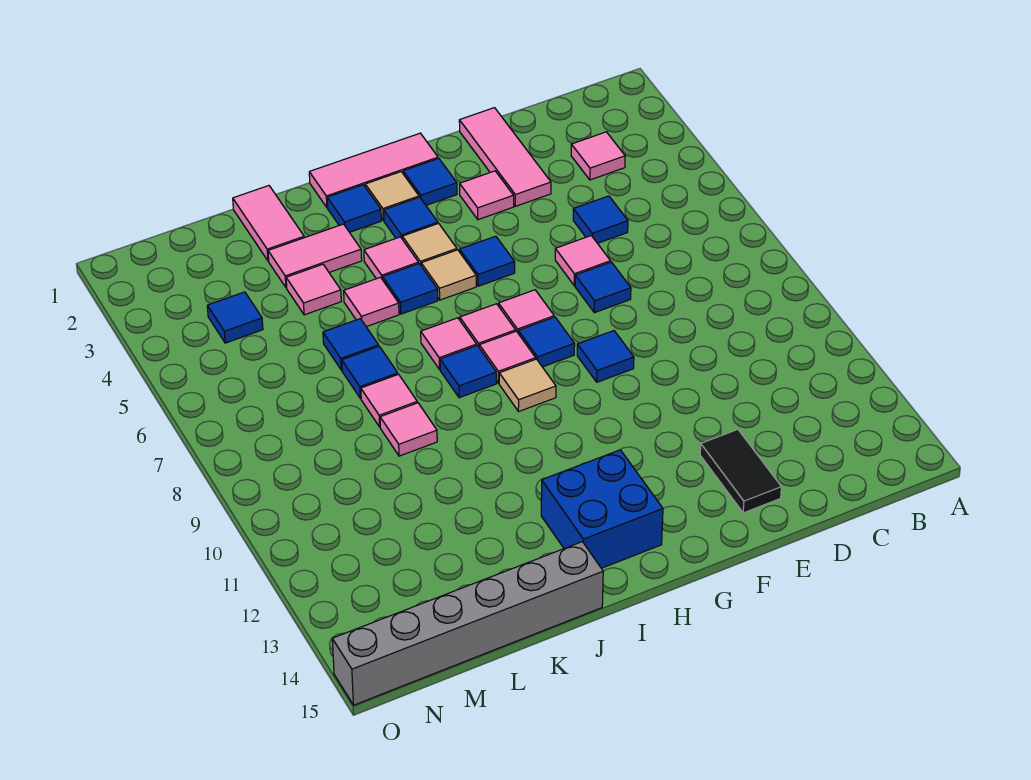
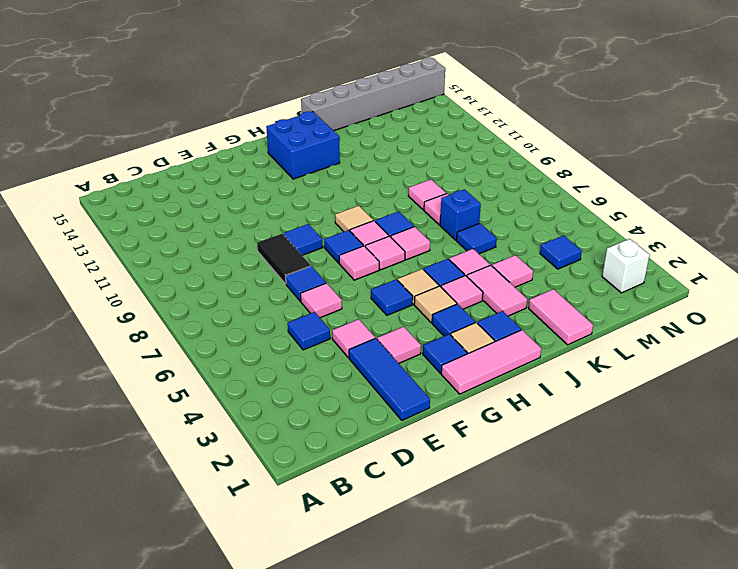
pink 1x1 tile [571,132,625,180] -> pink 1x1 tile moved to [332,319,375,358]
pink 1x3 tile [459,108,551,206] -> blue 1x3 tile [349,338,430,420]
black 1x2 tile [700,429,781,513] -> black 1x2 tile moved to [257,234,311,284]
pink 1x2 tile [268,224,362,288] -> pink 1x2 tile turned to [467,265,527,316]
blue 1x1 tile [342,346,398,398] -> blue 1x1 brick [440,189,481,240]
none -> white 1x1 brick [602,239,650,293]

